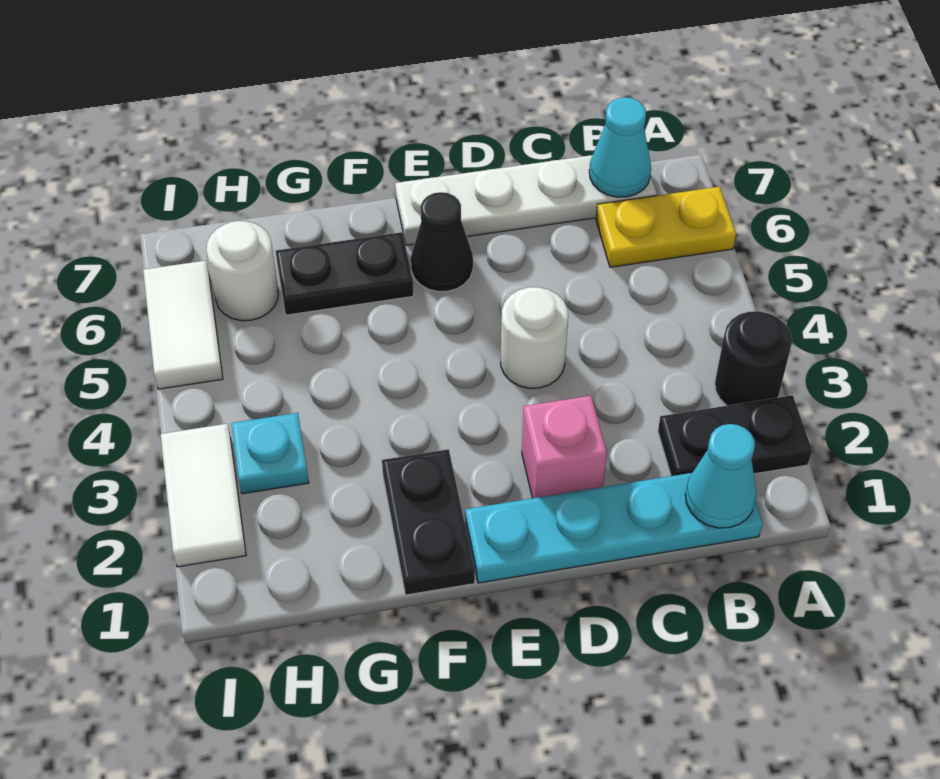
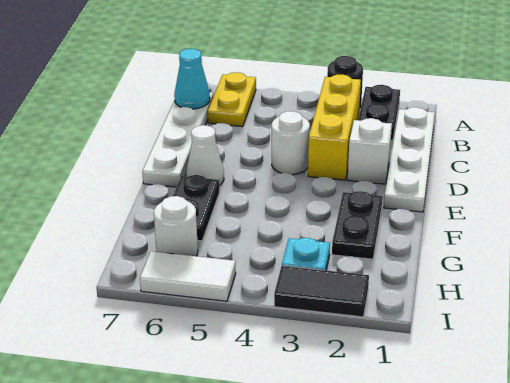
cyan 1x4 plate [465,473,763,583] -> white 1x4 plate [384,107,435,212]
cyan 1x1 cone [685,424,757,528] -> none
none -> yellow 1x3 brick [308,75,361,180]
pink 1x1 brick [522,396,607,498] -> white 1x1 brick [348,118,392,184]
black 1x1 cone [411,192,473,292] -> white 1x1 cone [186,125,224,185]
black 1x2 plate [382,449,475,595] -> black 1x2 plate turned to [332,191,382,259]
white 1x2 tile [161,424,246,567] -> black 1x2 tile [274,266,369,317]

